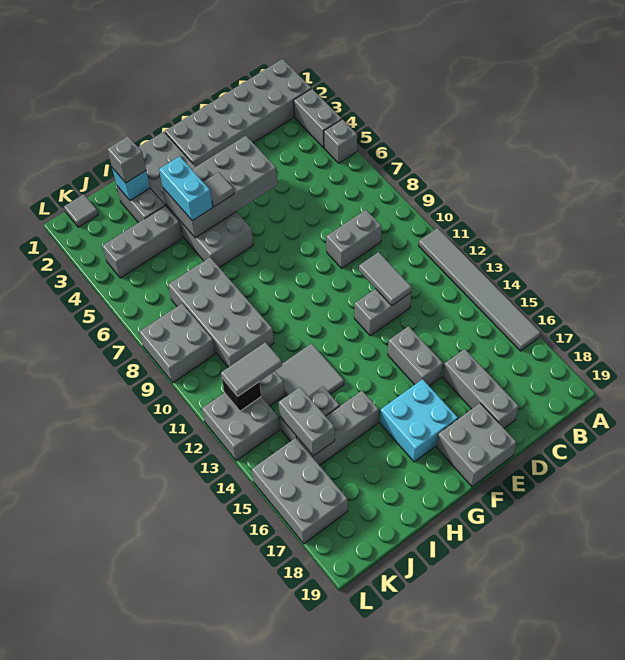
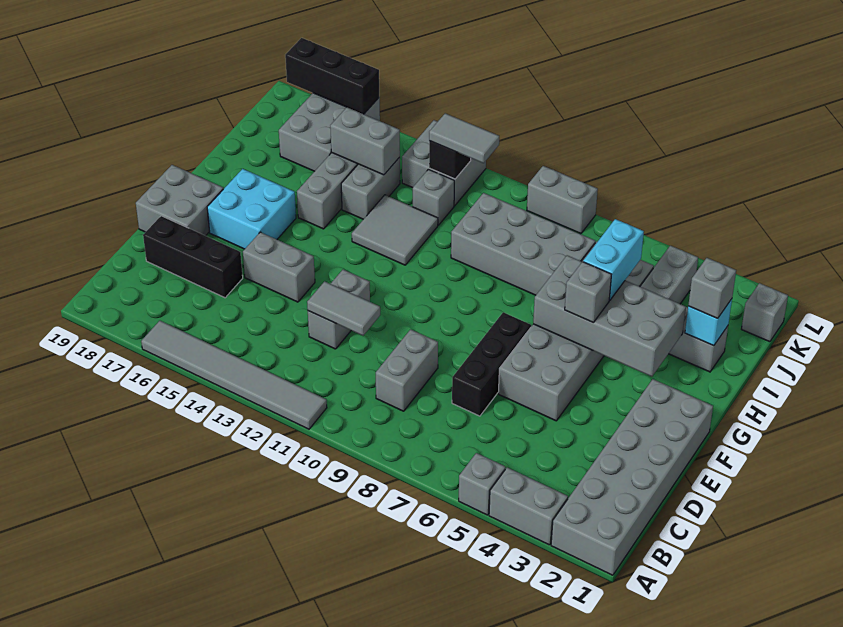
none -> black 1x3 brick [452,312,531,416]
grey 1x3 brick [443,349,519,428] -> black 1x3 brick [143,216,243,298]
grey 2x4 brick [163,136,277,238] -> grey 2x4 brick turned to [533,255,686,377]
grey 2x6 brick [138,132,253,268] -> grey 2x6 brick turned to [498,241,654,421]
grey 1x1 tile [204,172,234,207] -> grey 1x1 brick [565,262,611,323]
cyan 1x2 brick [159,156,213,221] -> cyan 1x2 brick turned to [583,219,644,300]
grey 1x2 tile [221,342,282,396] -> grey 1x2 tile turned to [429,113,499,163]
grey 1x1 tile [64,194,98,227] -> grey 1x1 brick [742,283,788,342]
grey 2x2 brick [139,303,215,383] -> grey 1x2 brick [527,166,598,234]
grey 2x3 brick [252,438,348,544] -> grey 2x3 brick turned to [279,93,380,171]
none -> black 1x3 brick [285,38,379,114]

